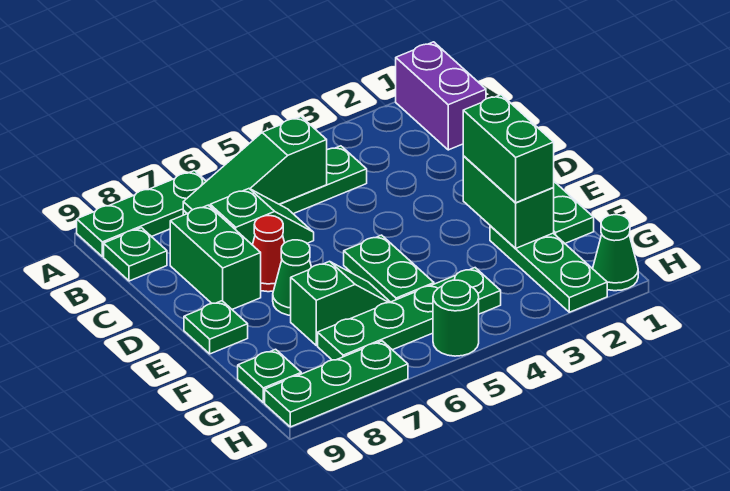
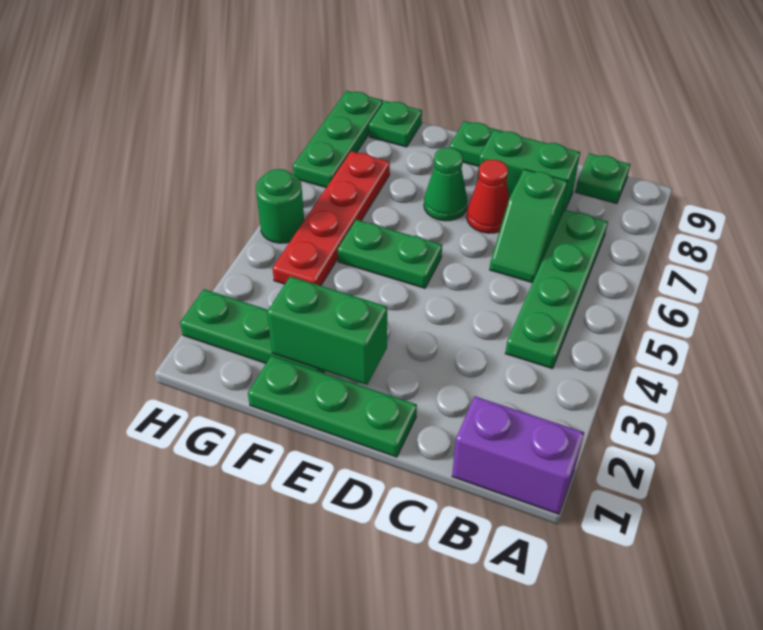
green 1x3 plate [77,171,206,257] -> none
green 1x3 slope [183,117,327,214] -> none
green 1x2 brick [463,95,554,203] -> none
green 1x2 slope [291,261,390,345] -> none
green 1x4 plate [318,268,501,360] -> red 1x4 plate [273,151,390,286]
green 1x1 cone [593,215,638,291] -> none

